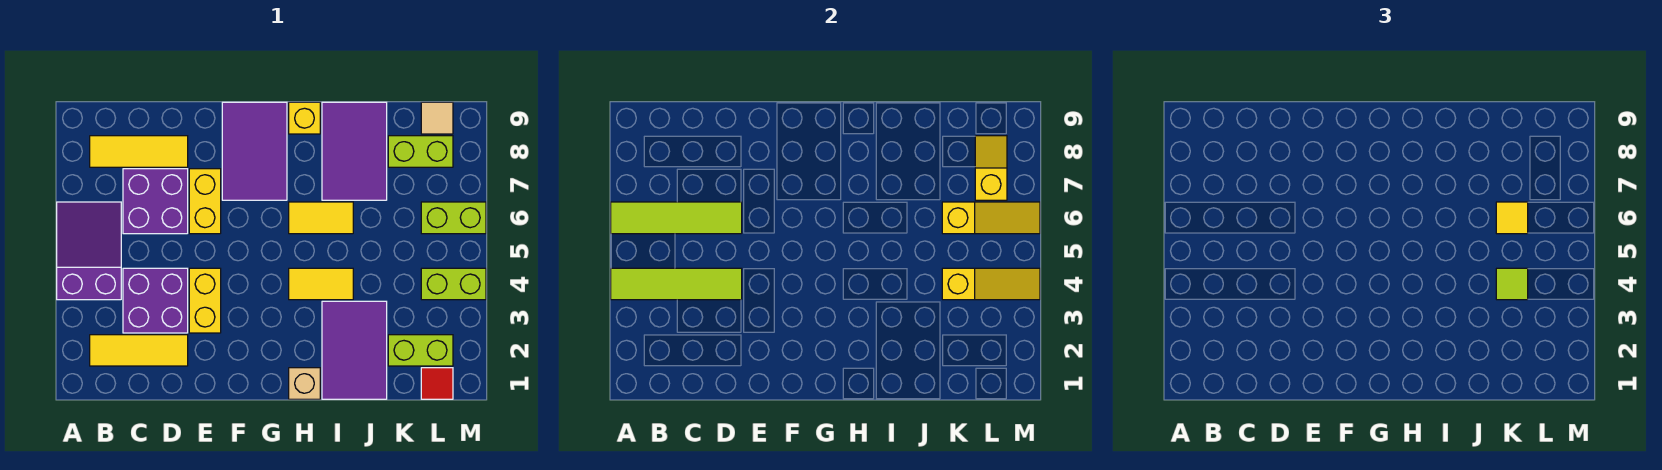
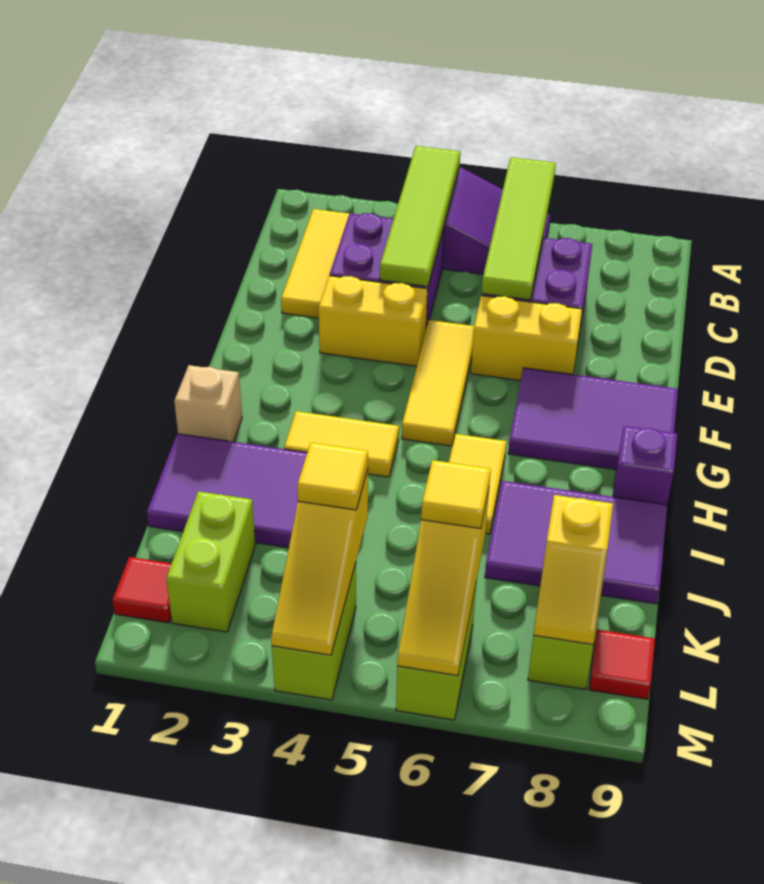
yellow 1x3 tile [90,136,188,167] -> yellow 1x3 tile moved to [402,320,474,446]
yellow 1x2 tile [289,268,353,300] -> yellow 1x2 tile turned to [284,411,399,477]
yellow 1x1 brick [289,102,320,134] -> purple 1x1 brick [613,426,677,505]
lime 1x1 tile [1496,268,1528,300] -> yellow 1x1 tile [297,443,368,510]
yellow 1x2 slope [975,136,1007,200] -> yellow 1x2 slope turned to [533,495,613,645]
tan 1x1 tile [421,102,453,134] -> red 1x1 tile [589,630,655,699]

